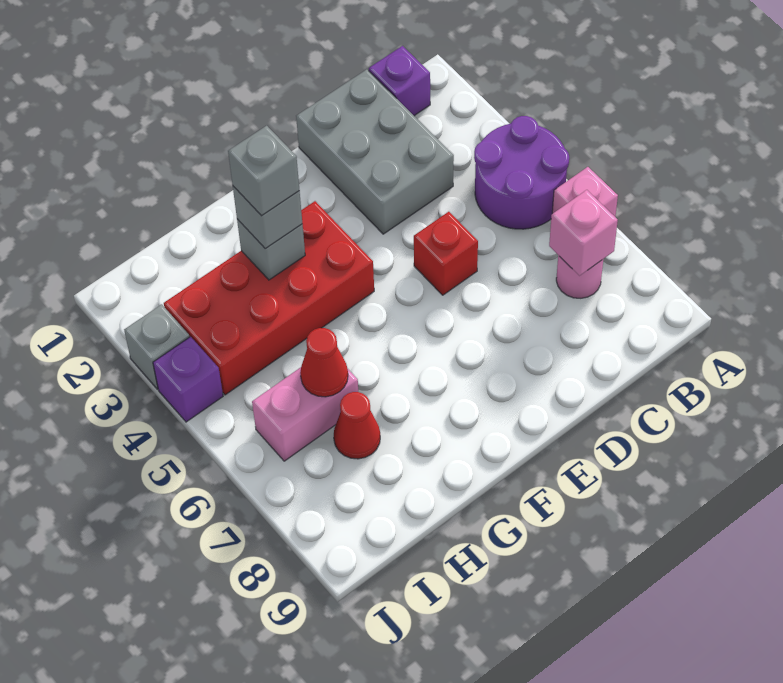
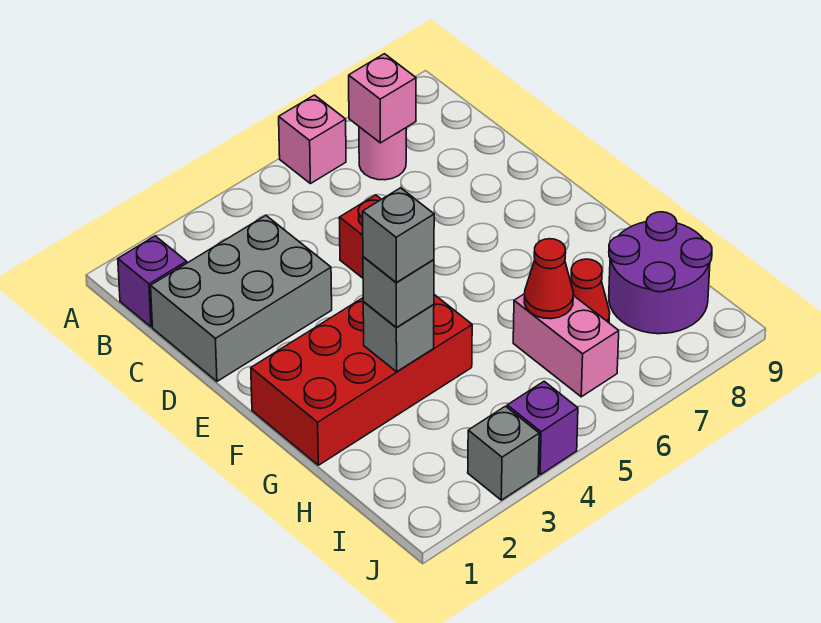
purple 2x2 round brick [474,116,569,229] -> purple 2x2 round brick moved to [609,212,712,334]
red 2x4 brick [164,201,374,395] -> red 2x4 brick turned to [251,295,472,465]

